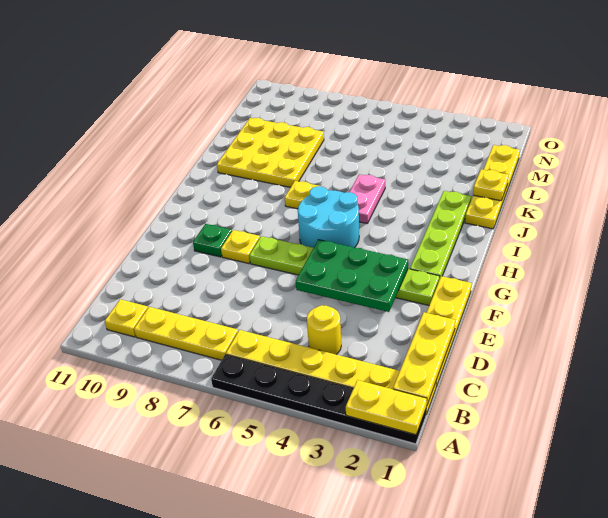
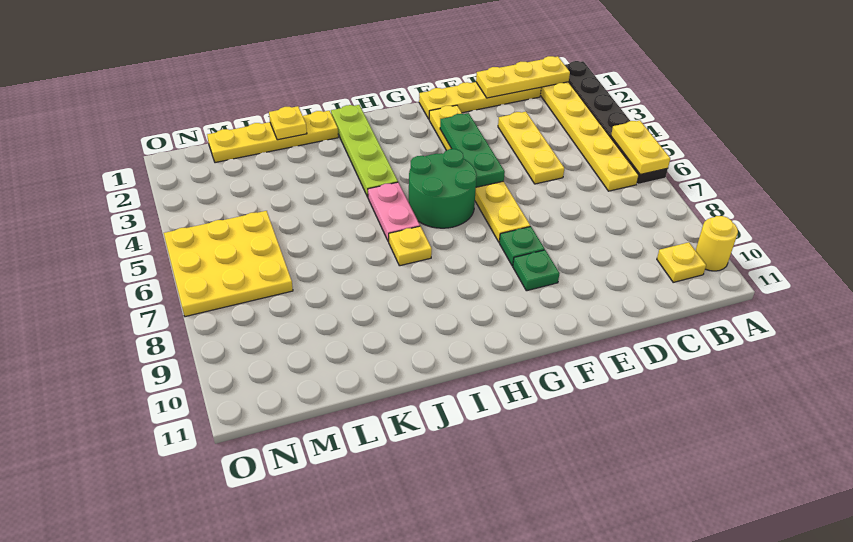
yellow 1x2 plate [346,380,427,435] -> yellow 1x2 plate moved to [611,120,670,174]
yellow 1x3 plate [134,307,238,360] -> yellow 1x3 plate moved to [498,112,564,184]
yellow 1x1 round brick [307,305,341,354] -> yellow 1x1 round brick moved to [696,216,738,271]
green 2x3 plate [296,240,408,312] -> green 1x3 plate [440,113,505,187]
lime 1x6 plate [249,236,440,305] -> yellow 1x6 plate [429,105,530,242]
yellow 1x1 plate [221,230,260,264] -> green 1x1 plate [499,226,545,266]
lime 1x4 plate [410,191,471,280] -> lime 1x4 plate turned to [331,105,398,197]
cyan 2x2 round brick [298,186,359,248] -> green 2x2 round brick [409,149,477,228]
pink 1x2 plate [350,174,385,223] -> pink 1x2 plate turned to [368,182,420,242]
yellow 3x3 plate [217,118,324,187] -> yellow 3x3 plate moved to [164,211,293,317]

